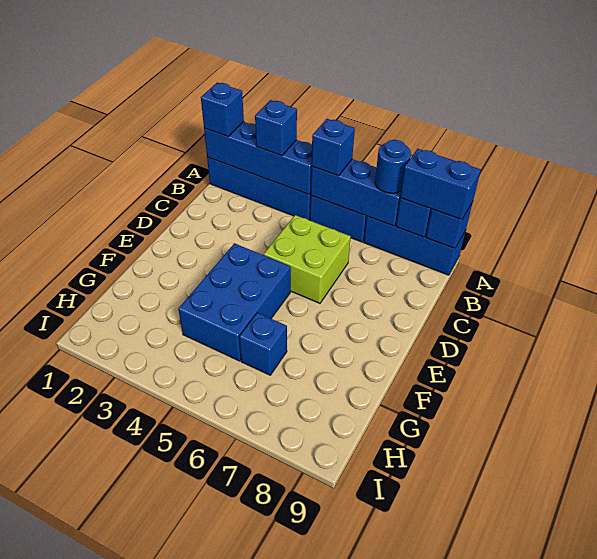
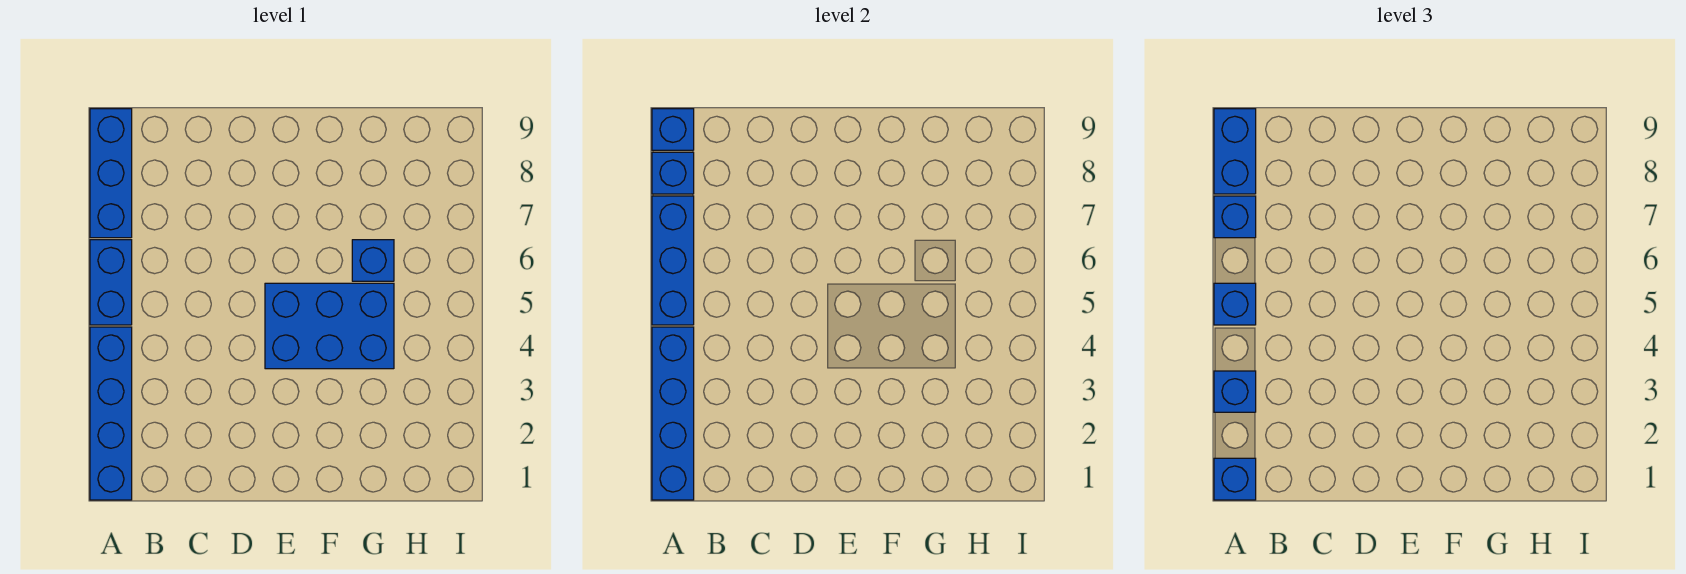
blue 1x1 round brick [375,140,411,193] -> blue 1x1 brick [1214,196,1256,238]
lime 2x2 brick [264,215,351,303] -> none

